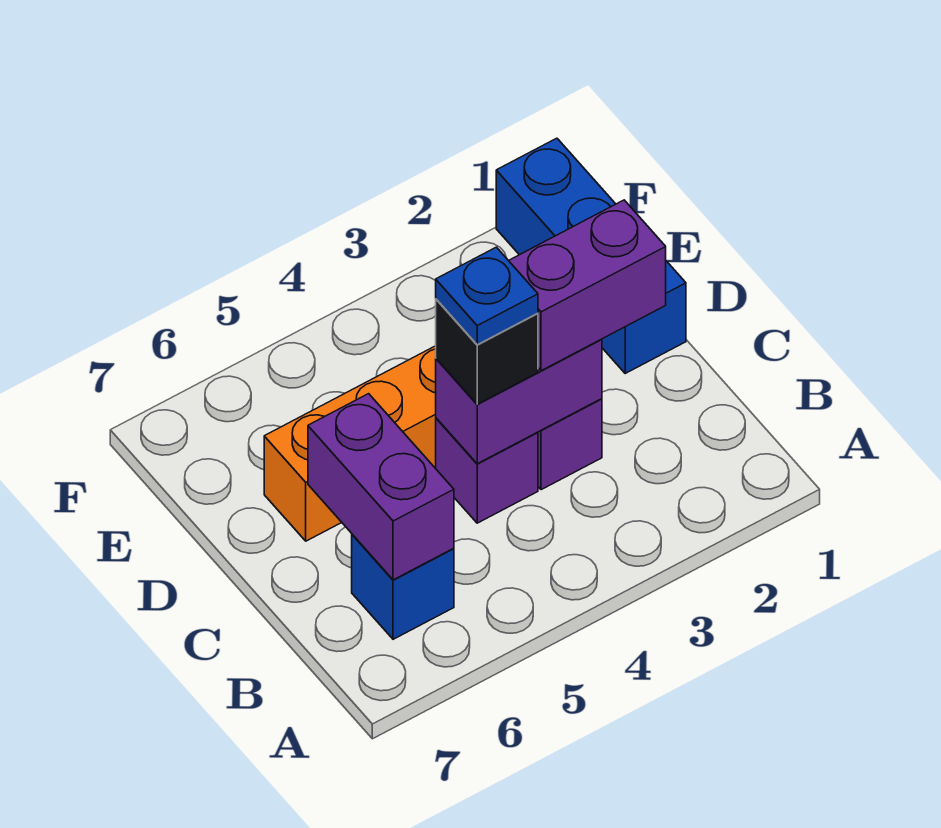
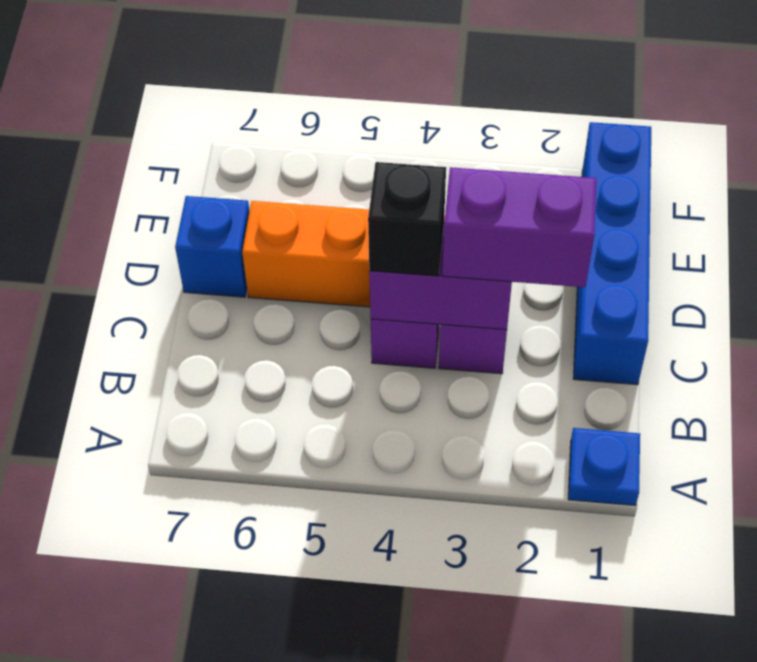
blue 1x1 brick [352,534,454,639] -> blue 1x1 brick moved to [175,196,250,297]
purple 1x2 brick [308,394,454,580] -> none
blue 1x1 plate [436,247,538,345] -> blue 1x1 plate moved to [568,428,640,506]
blue 1x3 brick [496,138,686,373] -> blue 1x4 brick [573,122,651,385]

